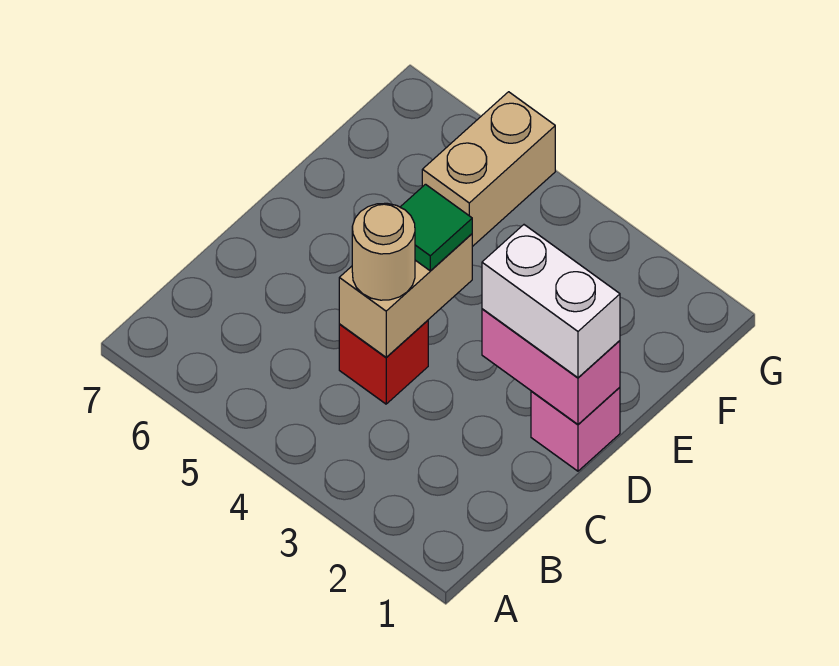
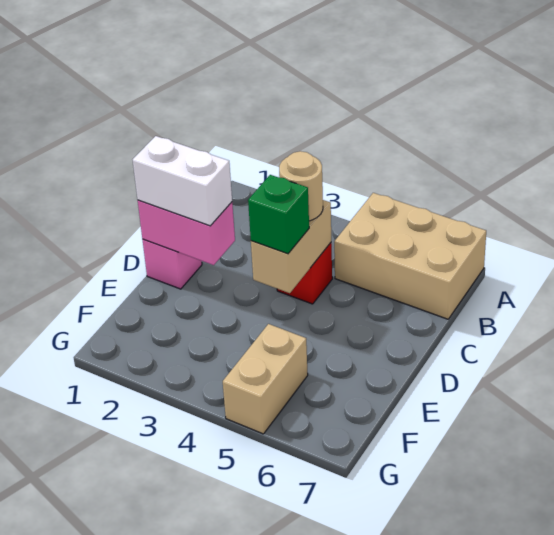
none -> tan 2x3 brick [334,193,486,319]
green 1x1 tile [400,184,472,271] -> green 1x1 brick [248,175,309,254]

